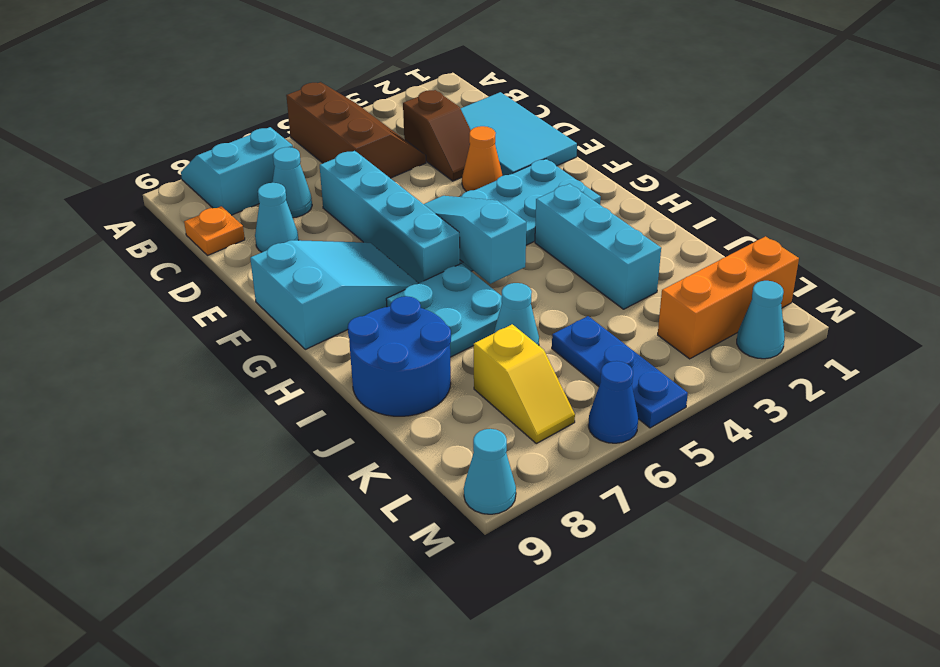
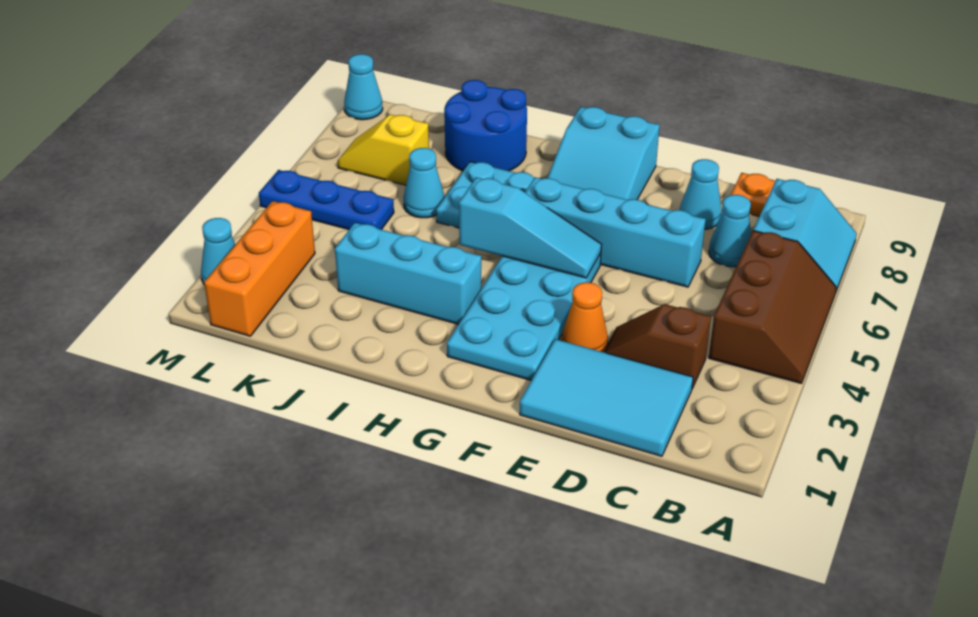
brown 2x3 slope [286,82,426,178] -> brown 2x3 slope turned to [709,231,836,384]
blue 1x1 cone [588,361,638,443] -> none

